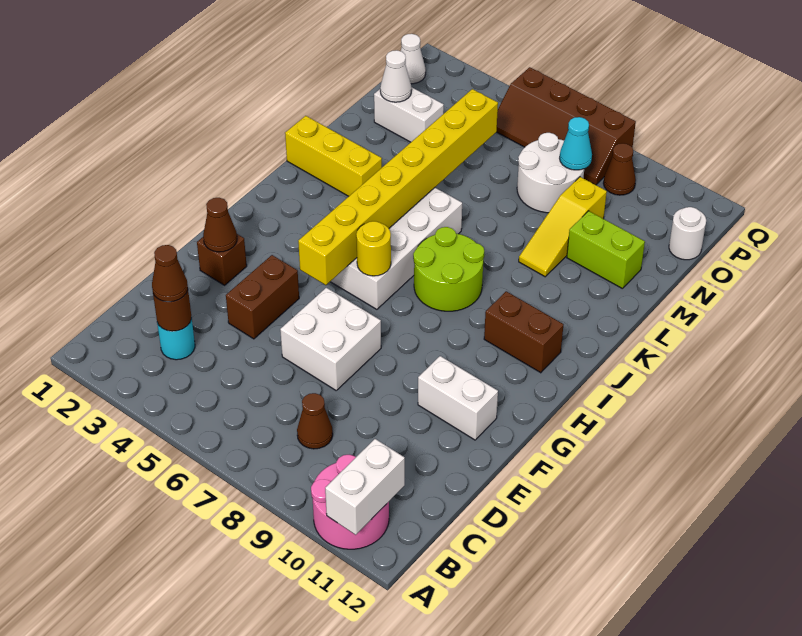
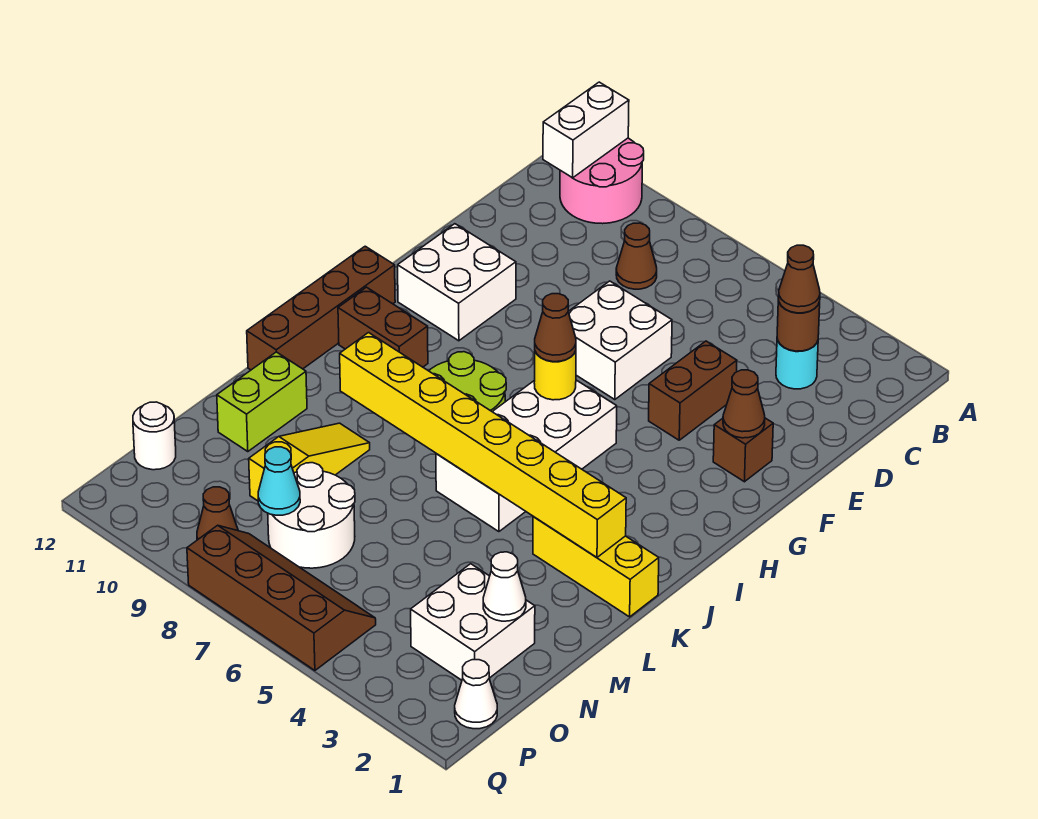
white 1x2 brick [418,356,498,440] -> white 2x2 brick [398,224,516,341]
yellow 1x8 brick [298,89,498,285] -> yellow 1x8 brick turned to [340,333,626,557]
none -> brown 1x1 cone [535,294,576,362]
none -> brown 1x4 brick [247,246,395,370]
lime 1x2 brick [567,211,645,289] -> lime 1x2 brick turned to [217,352,307,452]
white 1x2 brick [374,87,444,142] -> white 2x2 brick [411,564,535,680]

